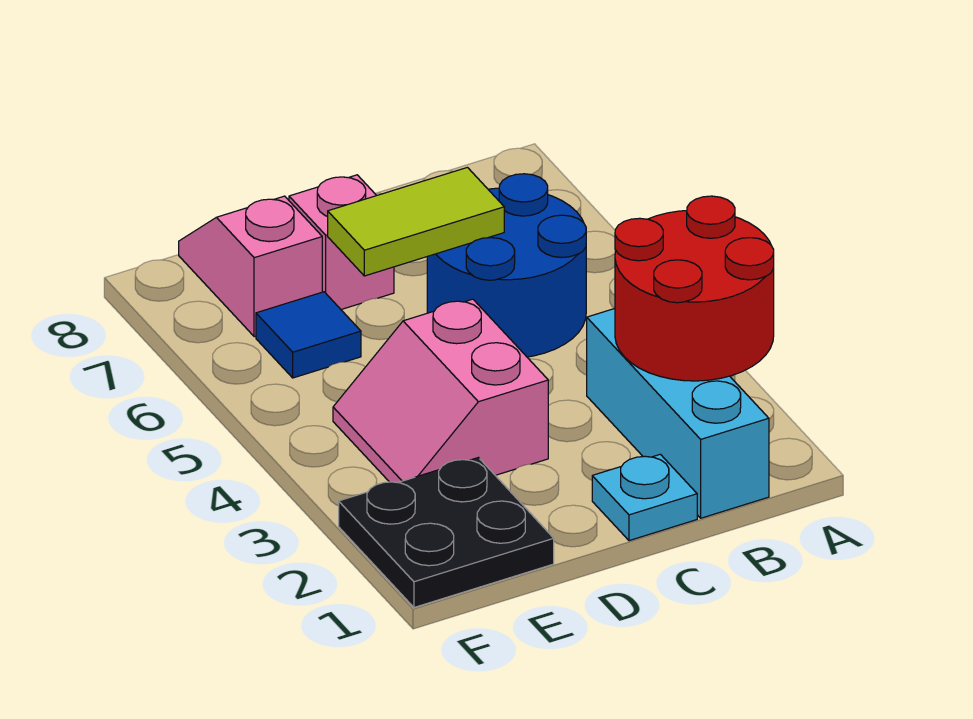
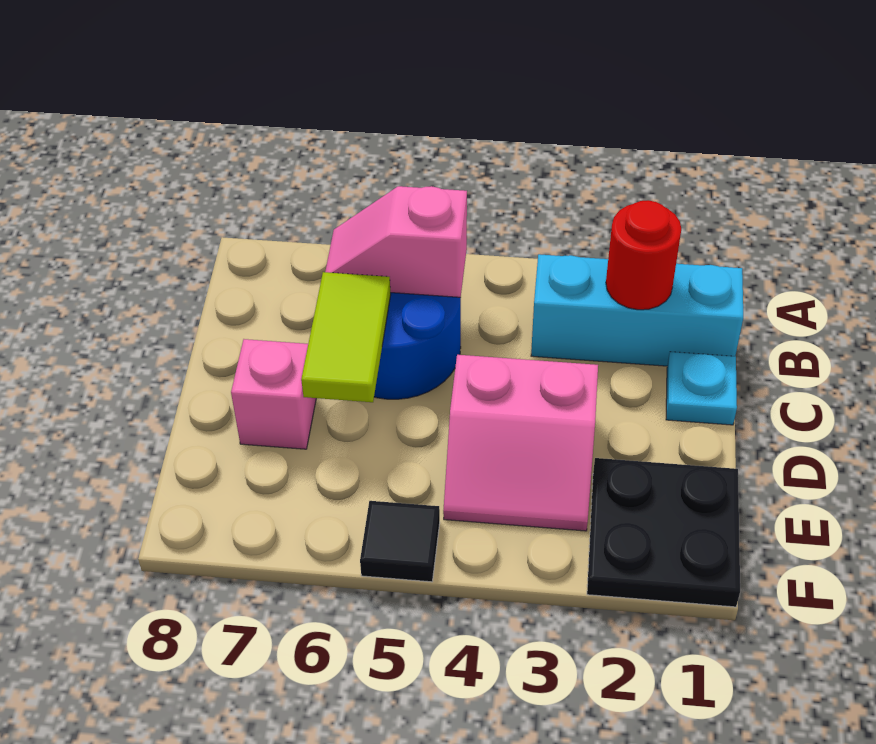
red 2x2 round brick [615,196,774,381] -> red 1x1 round brick [606,200,681,310]
blue 1x1 tile [256,292,361,378] -> none
pink 1x2 slope [179,196,322,337] -> pink 1x2 slope moved to [325,186,467,297]
none -> black 1x1 tile [360,501,440,582]

